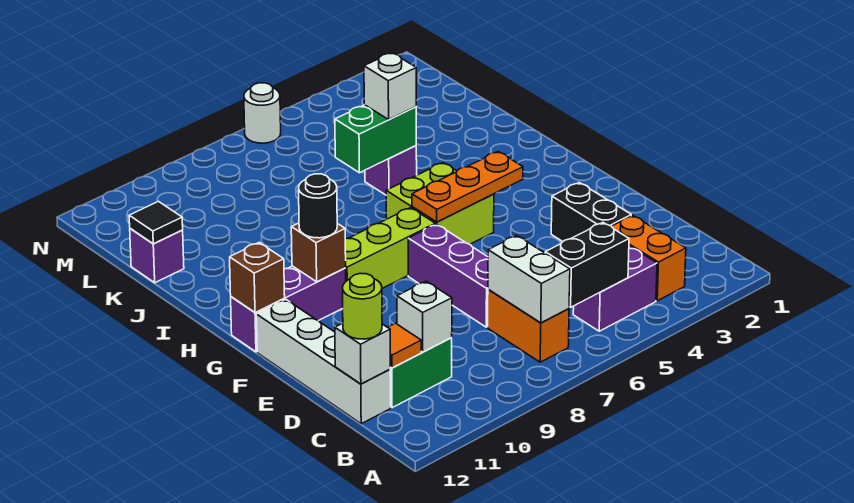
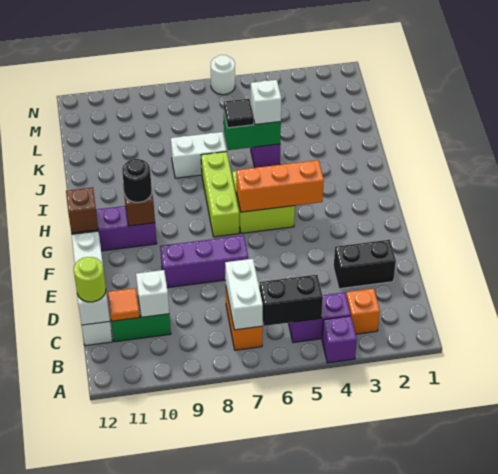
orange 1x2 brick [612,215,686,301] -> orange 1x1 brick [346,289,380,334]
black 1x2 brick [551,183,631,242] -> black 1x2 brick turned to [334,240,396,289]
purple 1x3 brick [408,224,488,327] -> purple 1x3 brick turned to [160,235,248,288]
orange 1x3 plate [412,152,523,222] -> orange 1x3 brick [236,160,324,212]
lime 1x3 brick [345,208,435,288] -> lime 1x3 brick turned to [201,152,239,237]
none -> white 1x2 brick [171,132,227,178]
purple 1x1 brick [130,228,184,283] -> purple 1x1 brick moved to [322,316,357,363]
black 1x1 tile [129,201,183,244] -> black 1x1 tile moved to [224,99,254,128]

